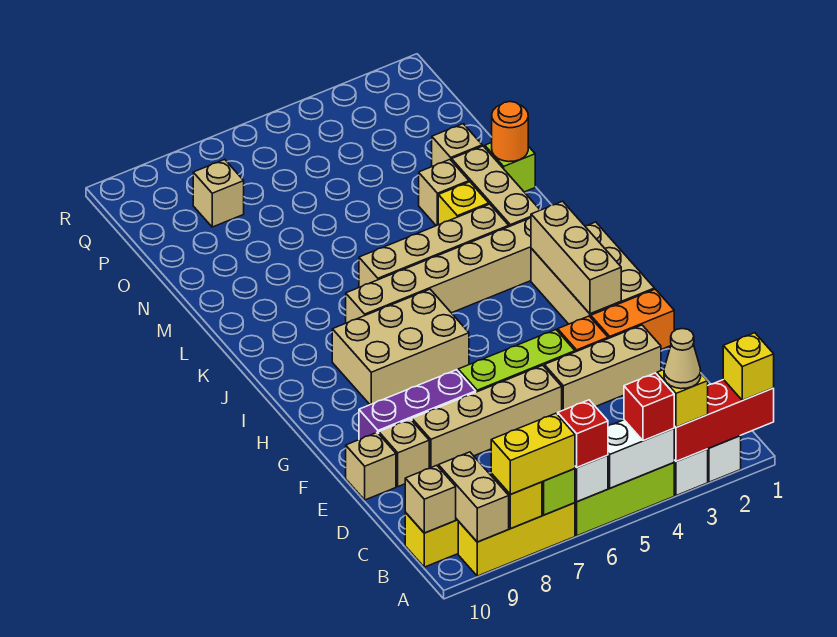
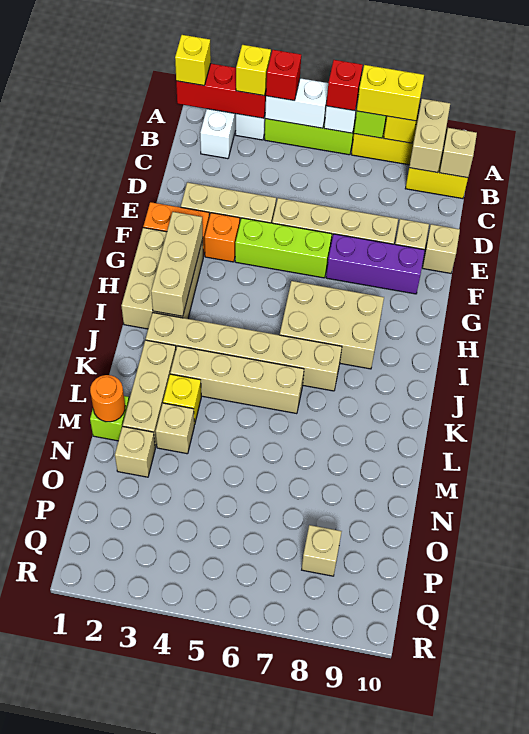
tan 1x1 cone [664,329,701,389] -> none

